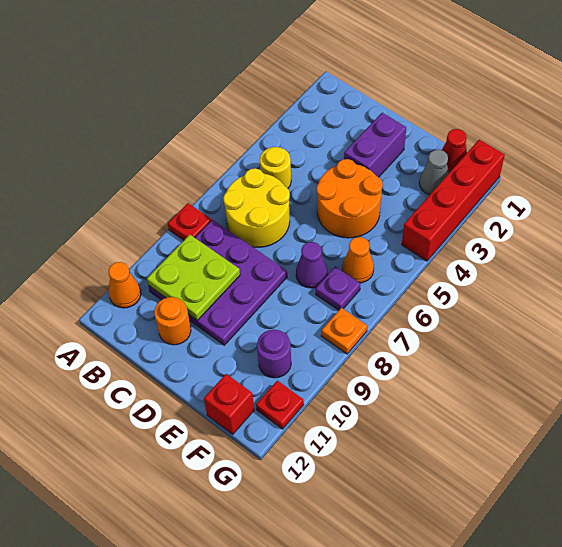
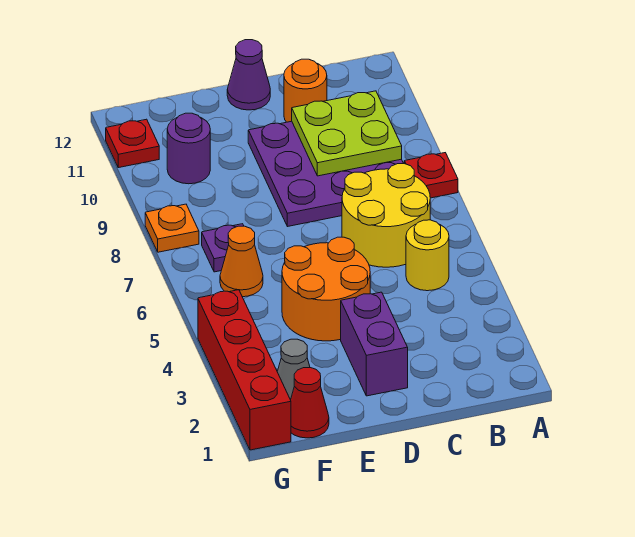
orange 1x1 cone [109,262,141,308] -> none
purple 1x1 cone [296,242,327,288] -> purple 1x1 cone moved to [227,40,270,110]
red 1x1 brick [204,374,254,434] -> none

